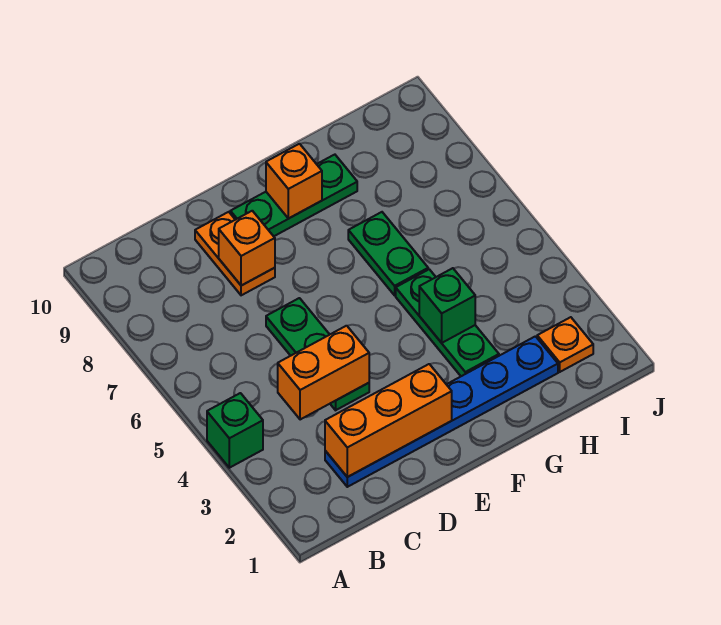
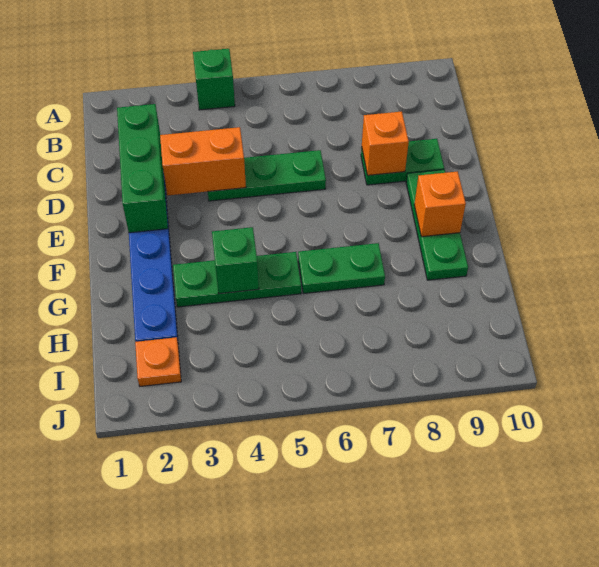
orange 1x3 brick [325,364,452,477] -> green 1x3 brick [117,104,168,233]
orange 1x2 brick [278,326,369,420] -> orange 1x2 brick turned to [160,127,246,195]
orange 1x2 plate [195,212,275,295] -> green 1x2 plate [361,139,444,185]

